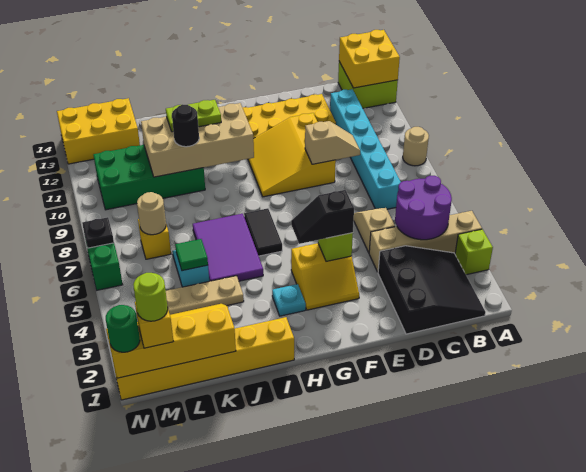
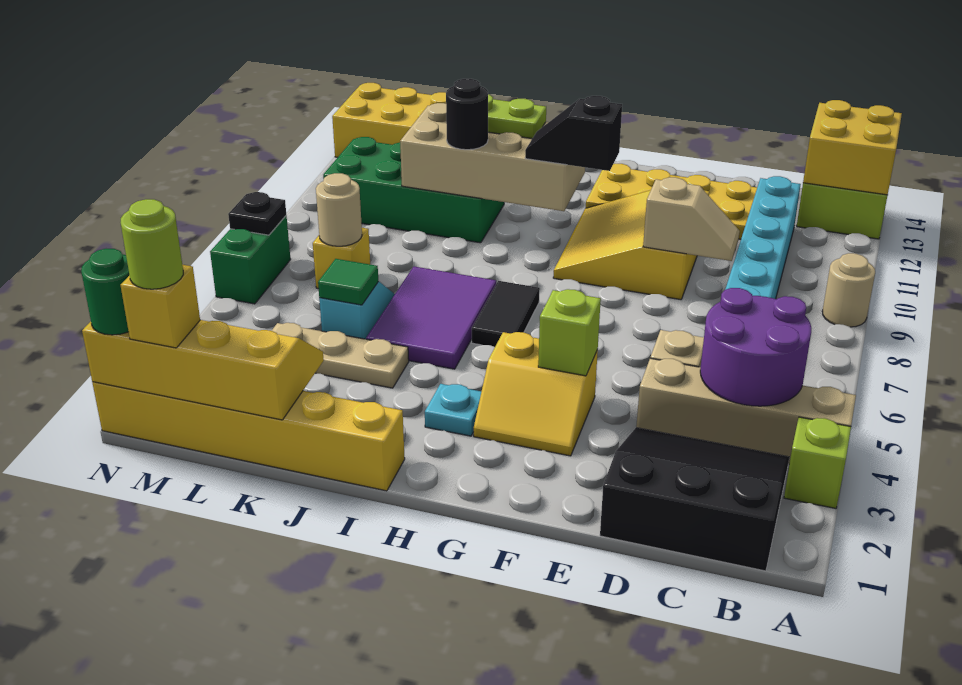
black 3x3 slope [378,246,486,334] -> black 3x3 slope turned to [600,428,789,571]
black 1x2 slope [291,190,354,244] -> black 1x2 slope moved to [525,96,622,171]

